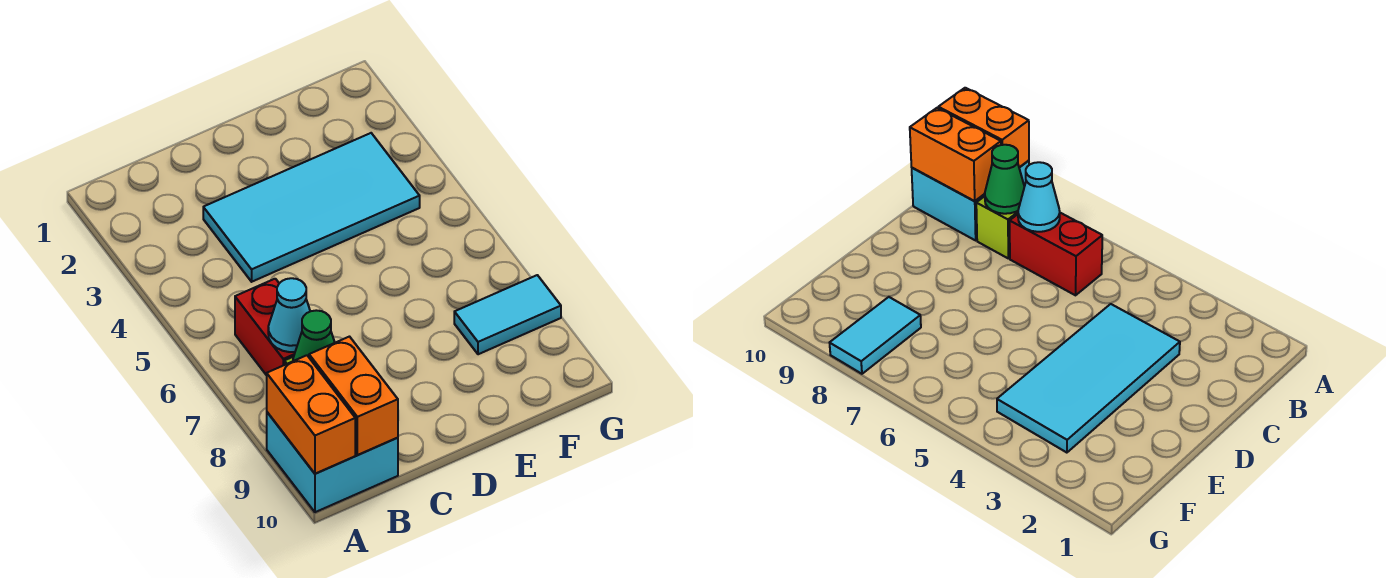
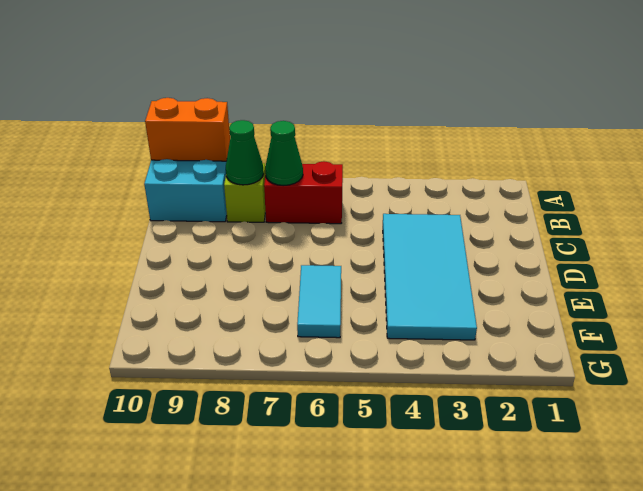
cyan 1x1 cone [268,278,310,352] -> green 1x1 cone [265,121,303,186]
orange 1x2 brick [309,337,398,455] -> none
cyan 1x2 tile [454,275,561,354] -> cyan 1x2 tile moved to [297,265,341,338]

